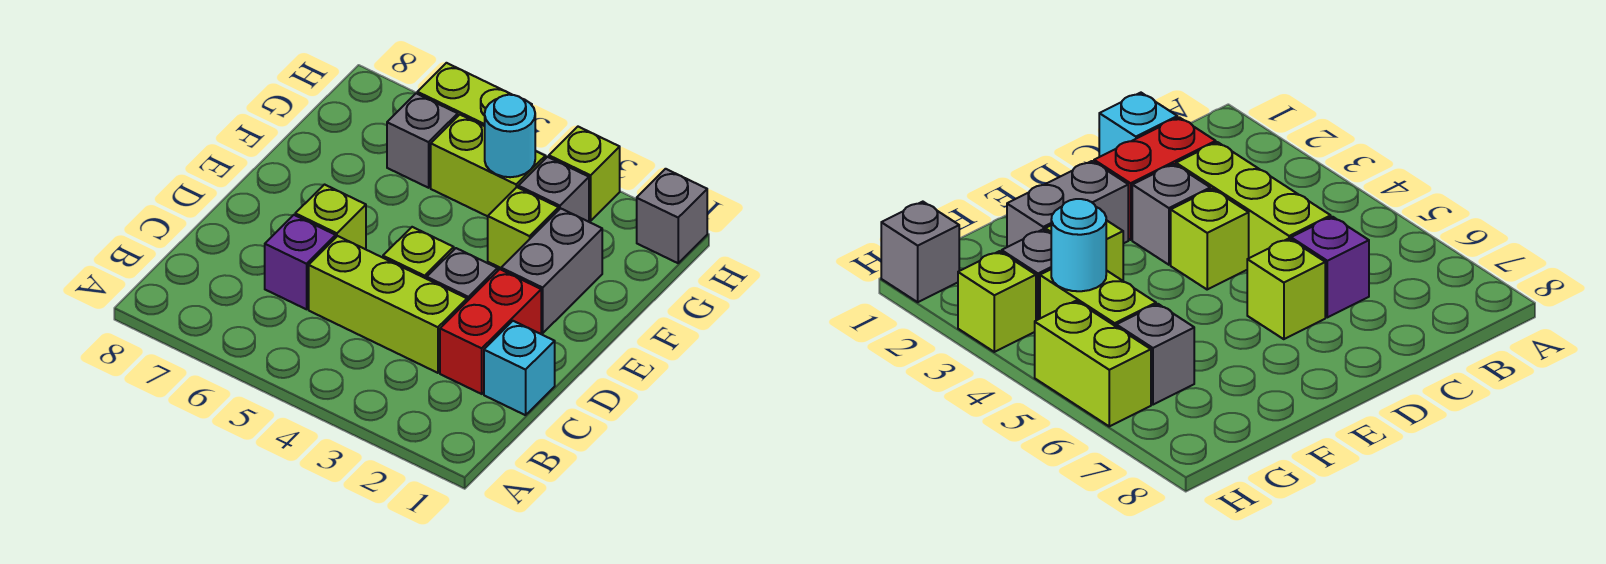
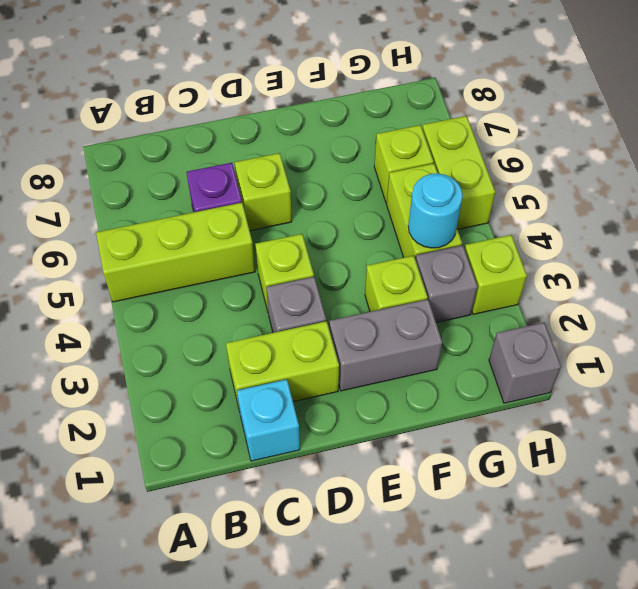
red 1x2 brick [440,269,541,394] -> lime 1x2 brick [226,321,339,407]
lime 1x3 brick [309,236,467,373] -> lime 1x3 brick turned to [96,203,255,302]
grey 1x1 brick [387,93,458,188] -> lime 1x1 brick [374,125,434,203]

